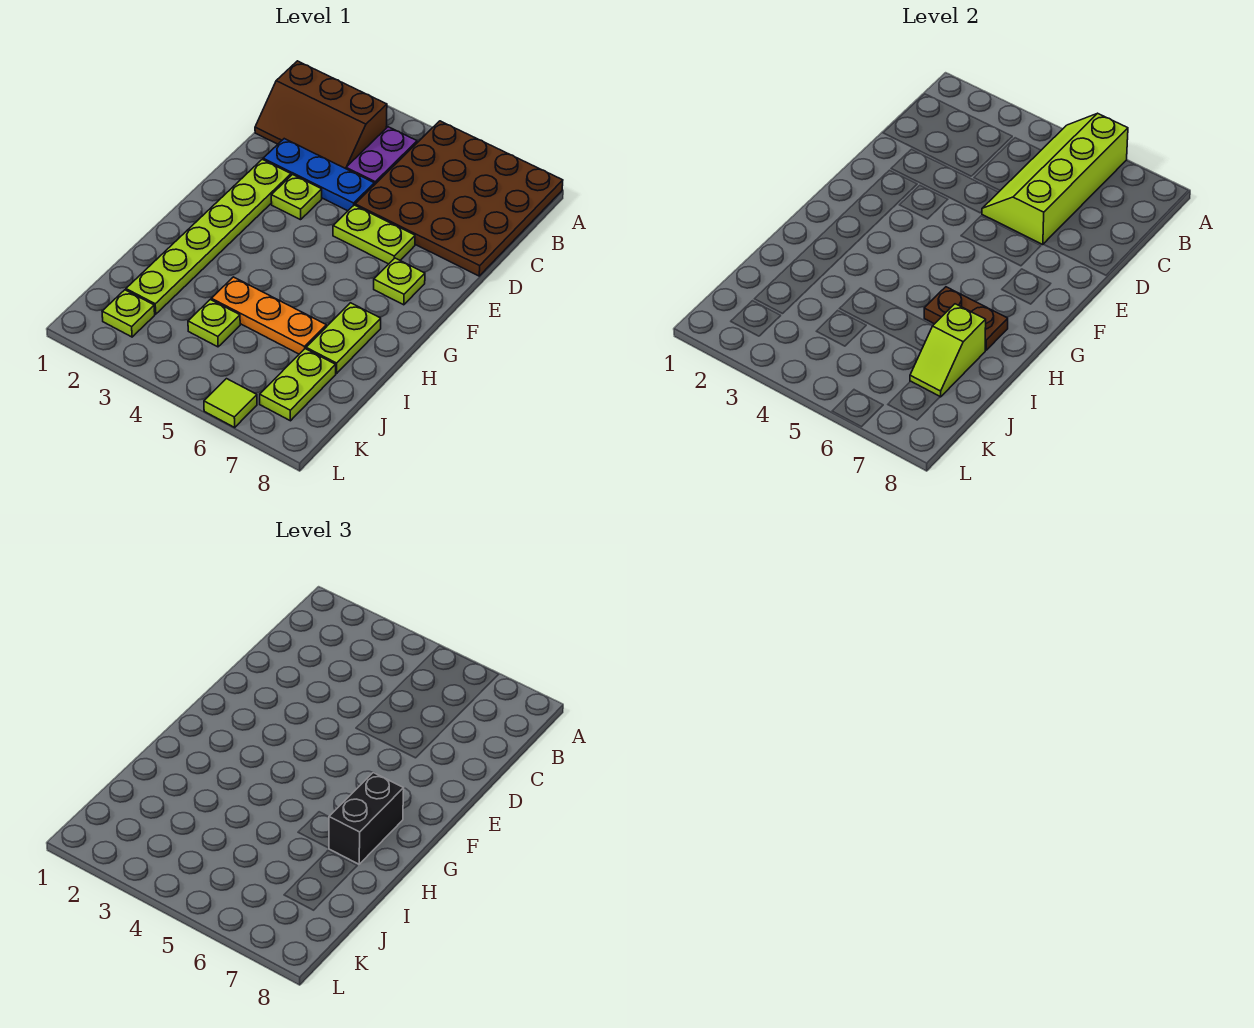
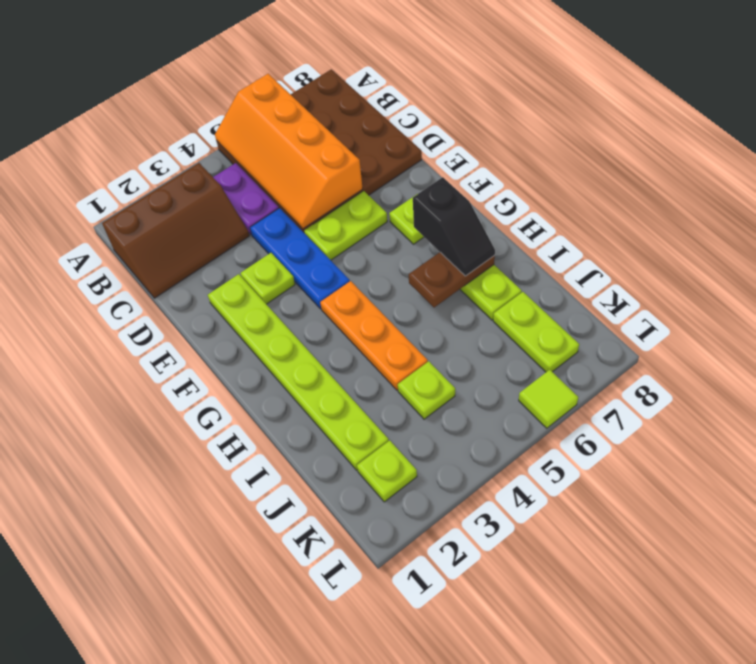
lime 2x4 slope [982,113,1128,245] -> orange 2x4 slope [215,74,363,229]
blue 1x3 plate [263,139,374,211] -> blue 1x3 plate turned to [250,208,350,309]
black 1x2 brick [329,773,404,864] -> black 1x2 slope [413,177,495,276]
orange 1x3 plate [211,277,326,354] -> orange 1x3 plate turned to [320,281,428,390]
lime 1x2 slope [910,304,986,397] -> none

